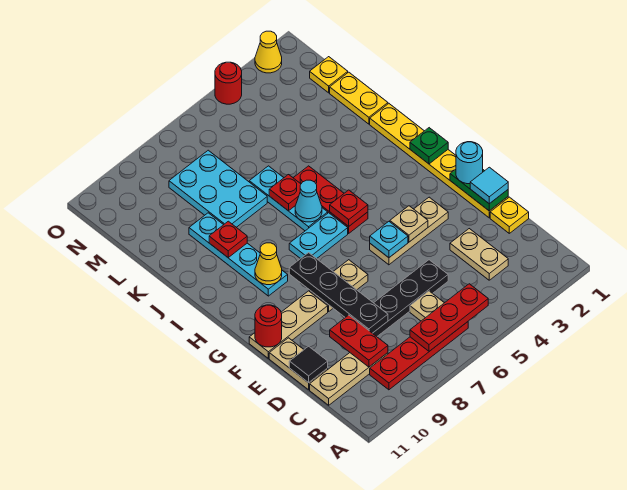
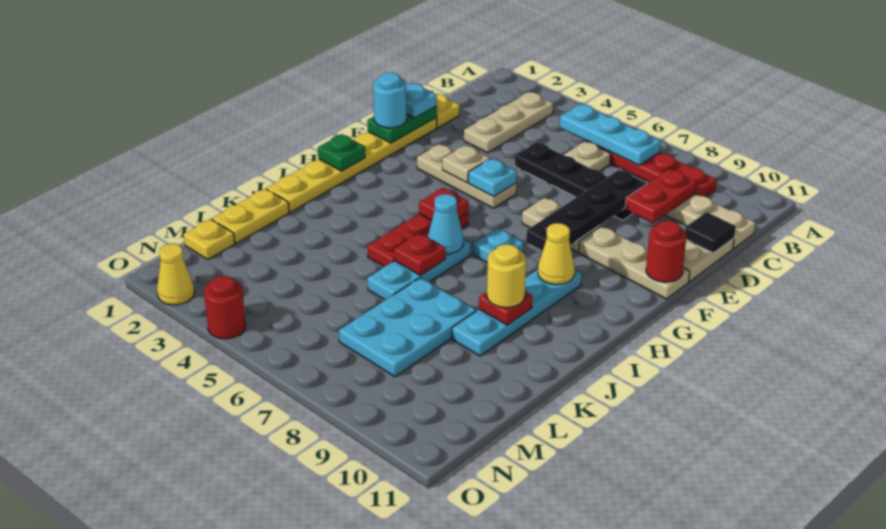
red 1x3 plate [410,284,488,351] -> cyan 1x3 plate [560,104,661,165]
tan 1x2 plate [450,229,508,280] -> tan 1x3 plate [464,92,553,153]
cyan 1x1 tile [470,167,508,204] -> cyan 1x1 plate [406,83,437,118]
cyan 1x2 plate [289,213,348,259] -> cyan 1x1 plate [473,228,524,263]
none -> yellow 1x1 round brick [487,244,526,308]

